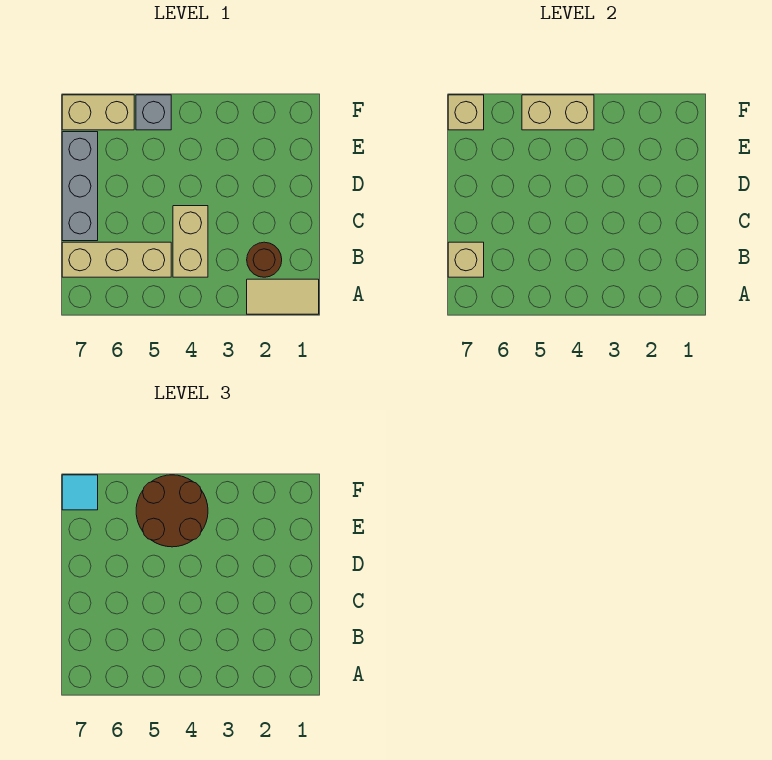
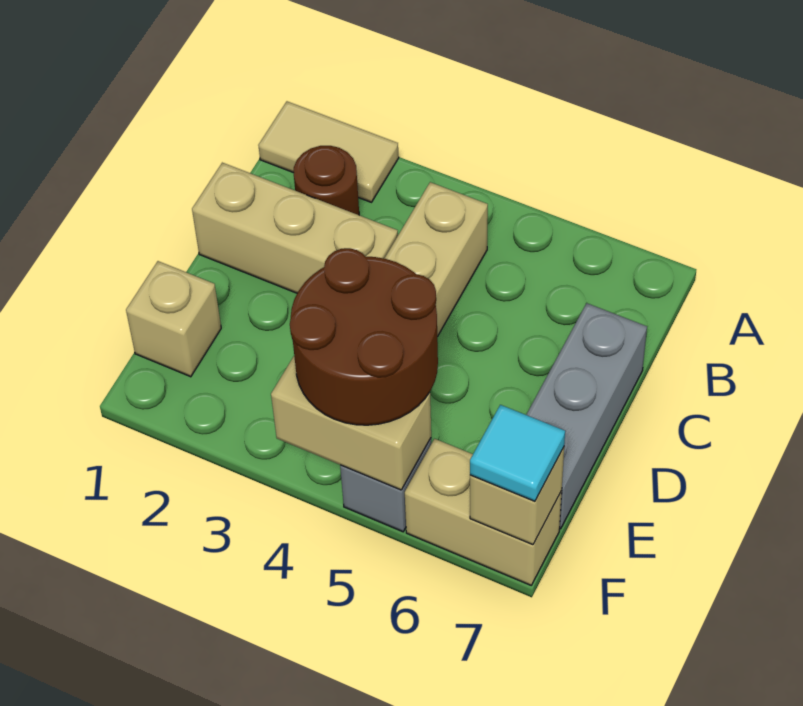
tan 1x3 brick [62,242,171,277] -> tan 1x3 brick moved to [192,163,398,293]
tan 1x1 brick [448,242,484,277] -> tan 1x1 brick moved to [126,261,221,377]

